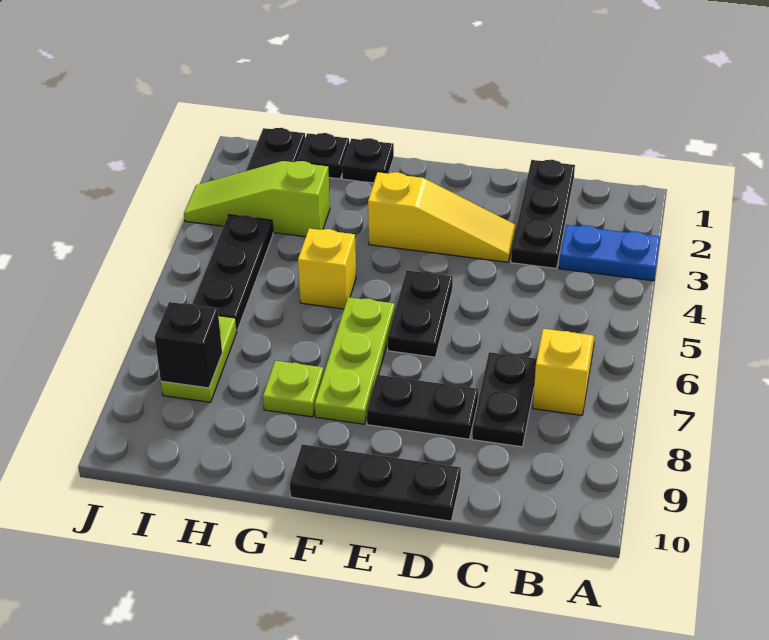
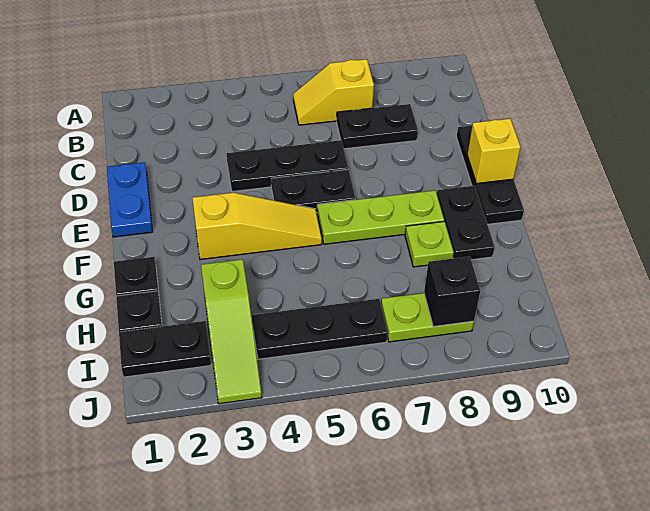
blue 1x2 plate [559,225,660,281] -> blue 1x2 plate moved to [107,162,152,237]
black 1x3 plate [511,160,575,268] -> black 1x3 plate moved to [227,140,348,192]
yellow 1x3 slope [368,172,516,262] -> yellow 1x3 slope turned to [192,193,322,259]
black 1x2 plate [367,375,478,439] -> black 1x2 plate moved to [437,186,495,260]
yellow 1x1 brick [298,228,356,309] -> yellow 1x1 brick moved to [467,119,521,184]

